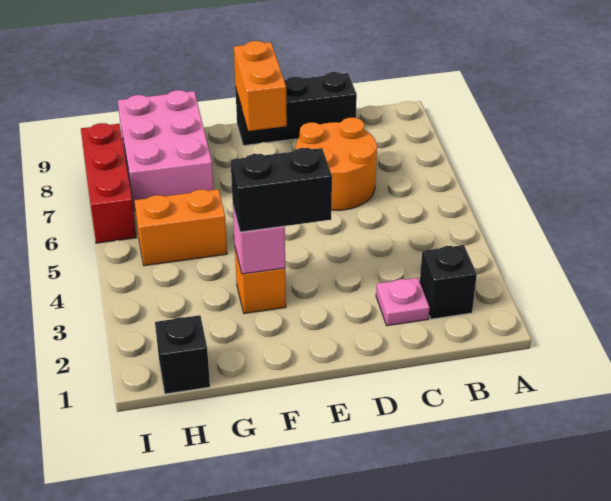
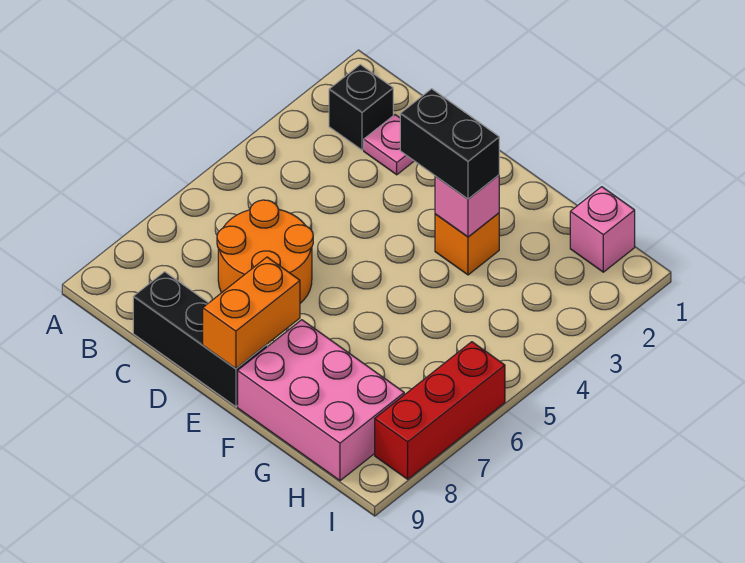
orange 1x2 brick [134,189,227,266] -> none
pink 2x3 brick [118,90,214,211] -> pink 2x3 brick turned to [238,320,404,481]
black 1x1 brick [155,315,210,394] -> pink 1x1 brick [570,187,635,272]

